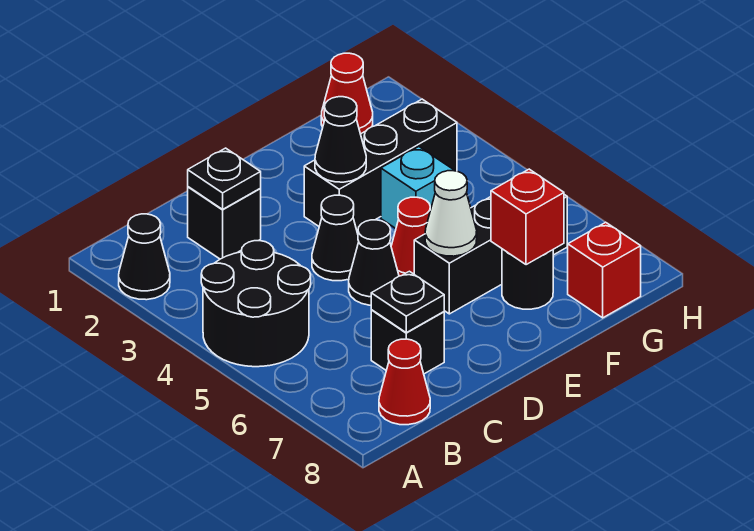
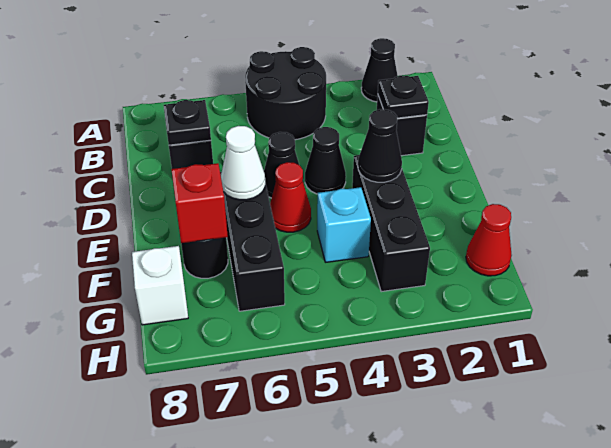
red 1x1 cone [379,339,430,425] -> none
red 1x1 brick [568,222,641,318] -> white 1x1 brick [132,246,188,325]

